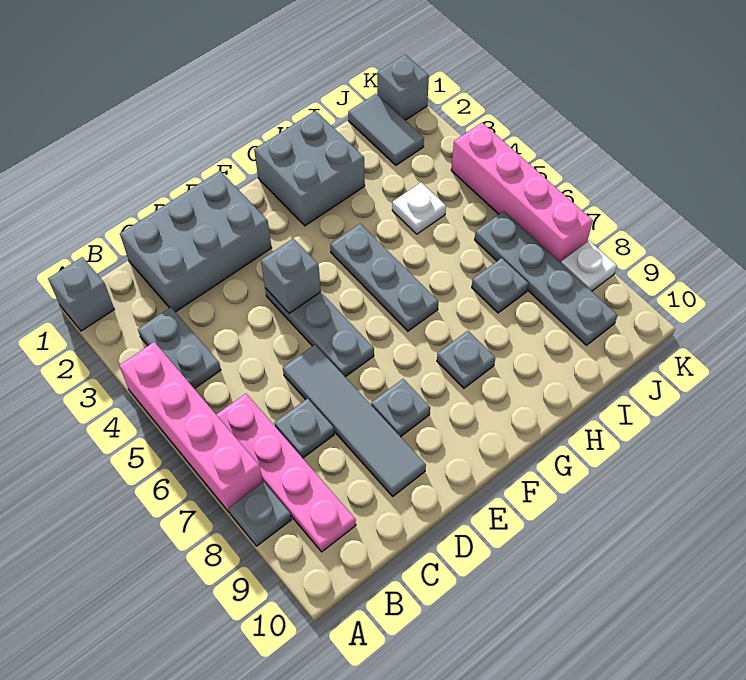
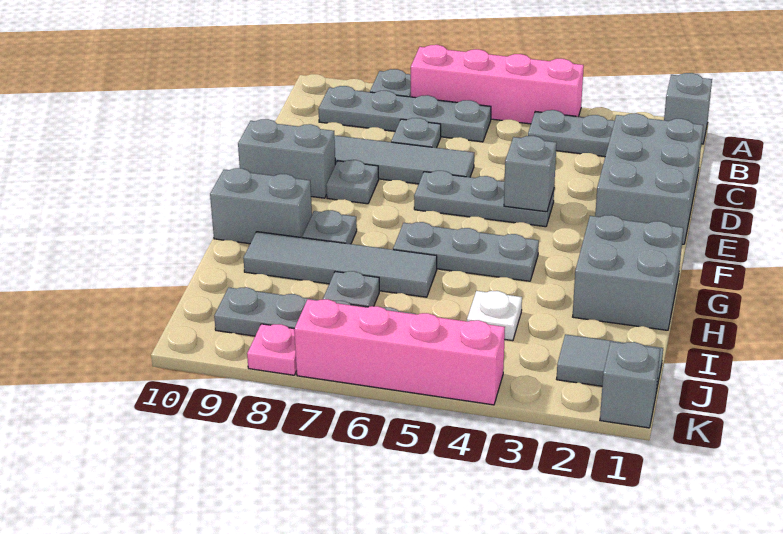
pink 1x4 plate [216,394,356,552] -> grey 1x4 plate [318,86,491,142]
none -> grey 1x2 brick [238,119,335,198]
none -> grey 1x2 brick [210,168,312,244]
none -> grey 1x4 tile [243,232,437,297]
white 1x1 plate [561,241,617,291] -> pink 1x1 plate [247,324,297,375]

